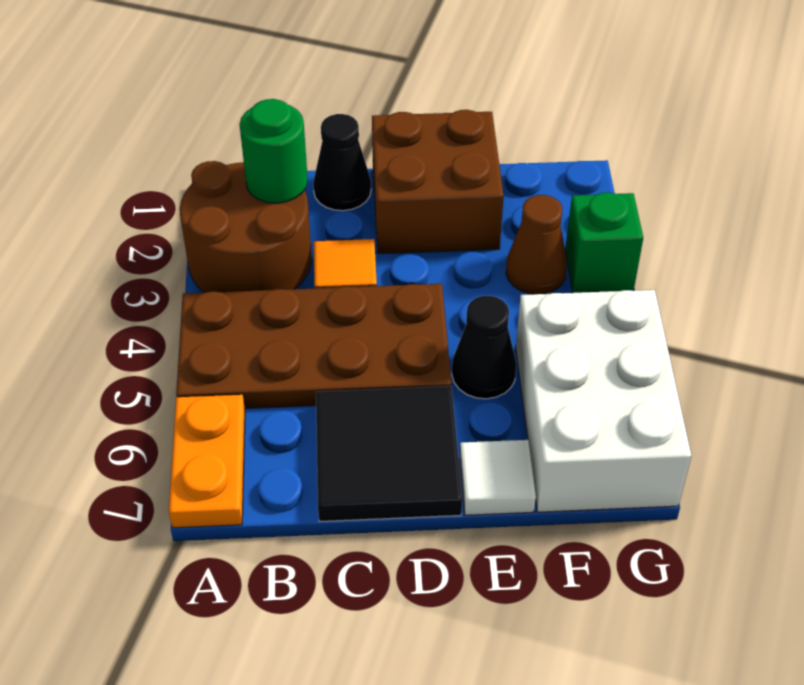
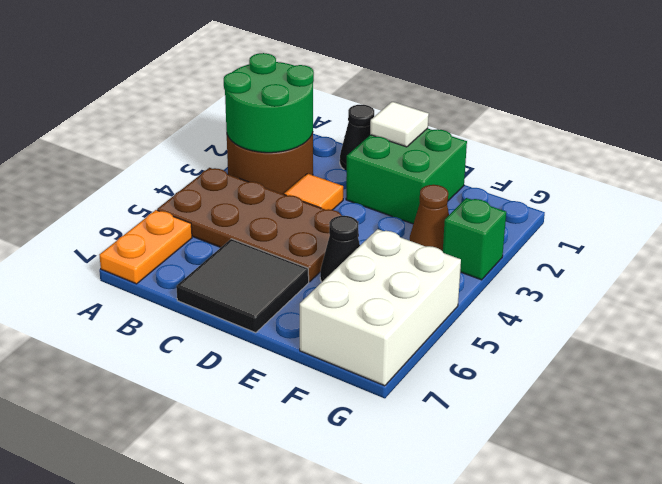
green 1x1 round brick [240,99,308,203] -> green 2x2 round brick [224,53,314,153]
brown 2x2 brick [372,110,504,254] -> green 2x2 brick [346,128,467,224]
white 1x1 tile [460,440,536,515] -> white 1x1 tile moved to [370,102,429,147]

